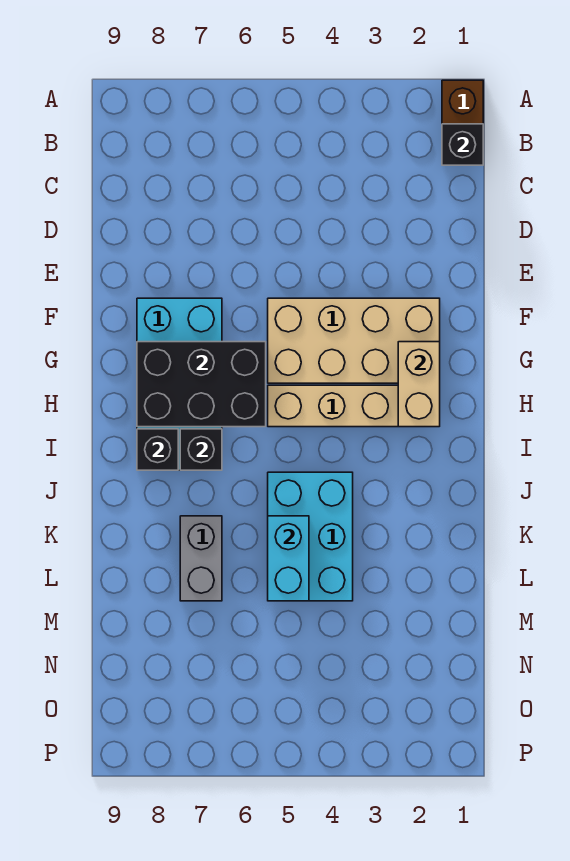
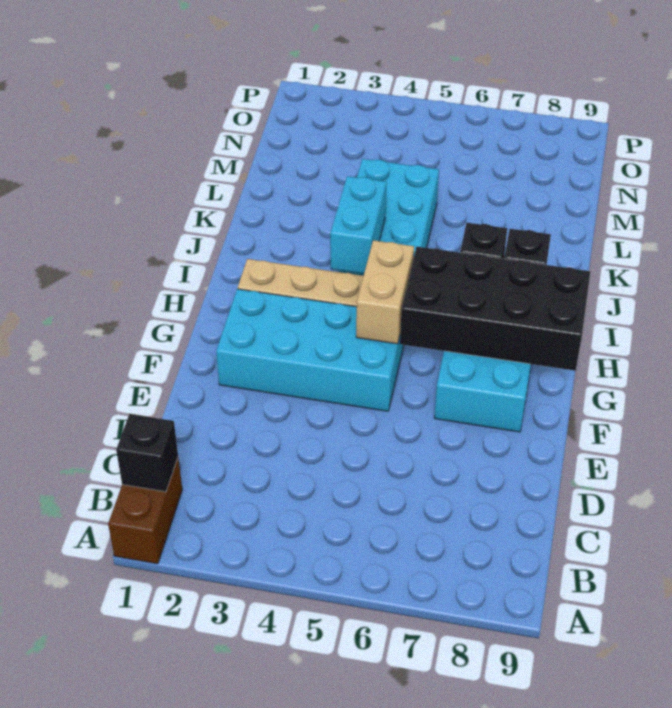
tan 2x4 brick [268,298,440,383] -> cyan 2x4 brick [216,289,403,411]
tan 1x2 brick [398,342,440,427] -> tan 1x2 brick moved to [356,240,414,344]
black 2x3 brick [137,342,266,427] -> black 2x4 brick [400,247,590,371]
cyan 1x2 brick [268,516,309,601] -> cyan 1x2 brick moved to [330,176,387,274]
grey 1x2 brick [180,516,222,601] -> none

